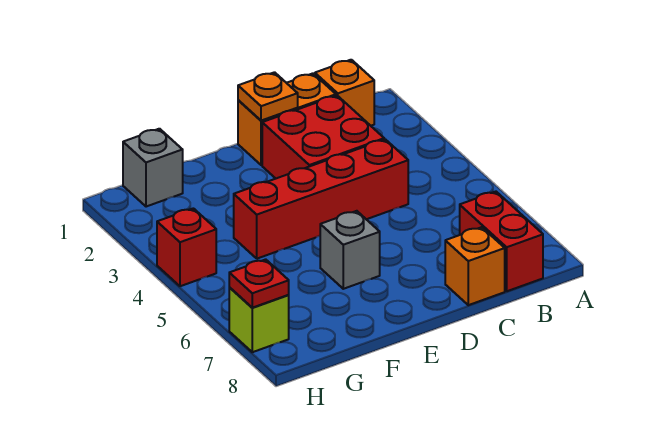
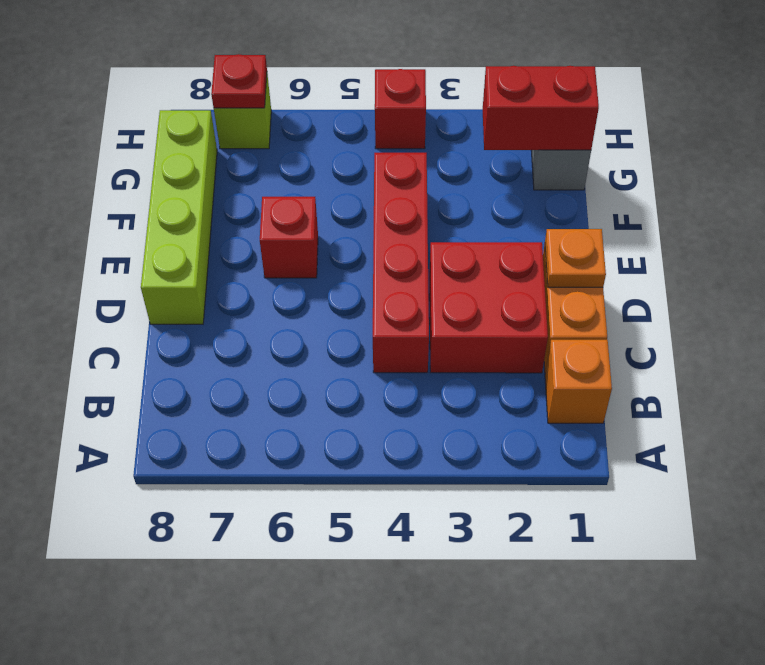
red 1x2 brick [460,192,543,291] -> red 1x2 brick moved to [483,66,599,150]
orange 1x1 brick [445,227,505,305] -> none
none -> lime 1x4 brick [141,110,217,324]
grey 1x1 brick [320,211,380,289] -> red 1x1 brick [260,197,318,278]

